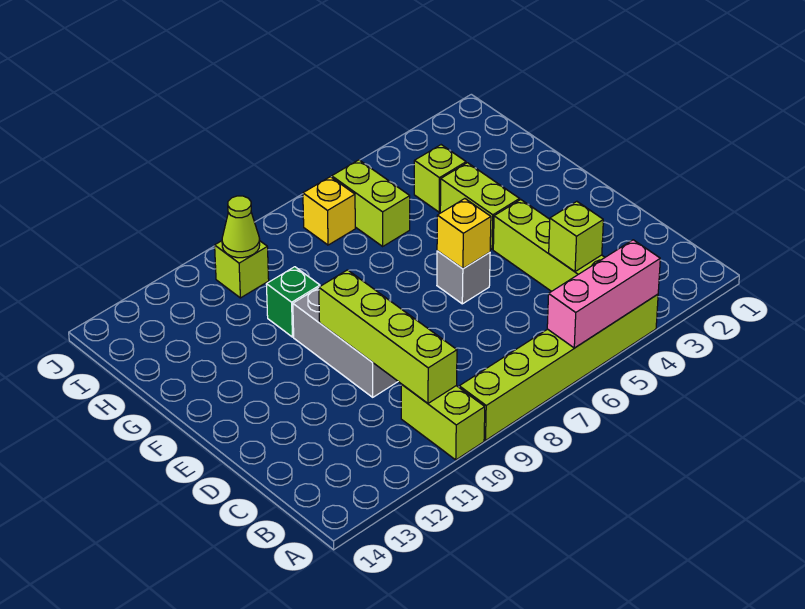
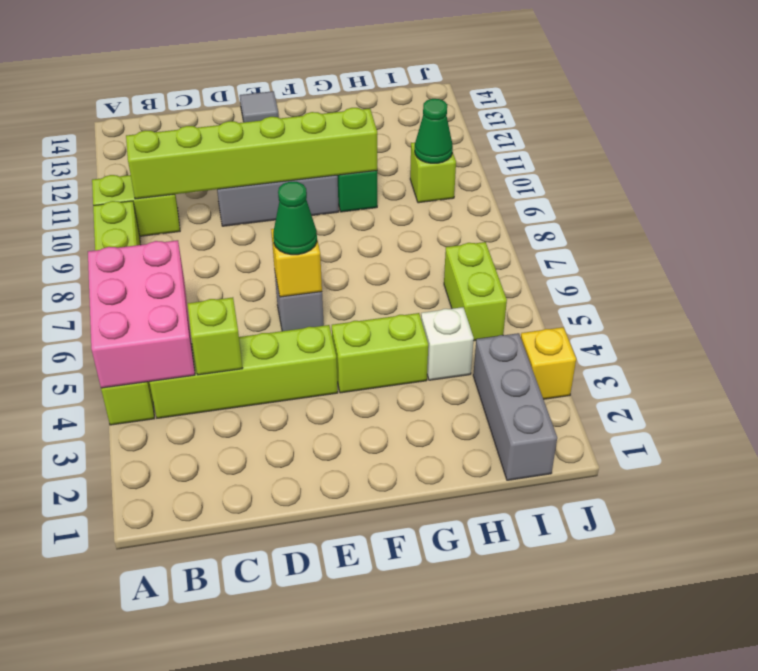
pink 1x3 brick [547,240,660,348] -> pink 2x3 brick [88,240,195,388]
lime 1x4 brick [319,270,457,403] -> lime 1x6 brick [126,108,377,199]
none -> green 1x1 cone [273,182,317,255]
none -> grey 1x1 tile [240,91,279,122]
lime 1x1 brick [414,145,466,212] -> white 1x1 brick [421,307,474,380]
lime 1x2 brick [332,160,410,246] -> lime 1x2 brick turned to [444,242,507,341]
none -> grey 1x3 brick [473,333,557,480]
yellow 1x1 brick [303,177,355,245] -> yellow 1x1 brick moved to [521,327,576,399]
lime 1x1 cone [222,196,260,258] -> green 1x1 cone [415,99,453,163]

